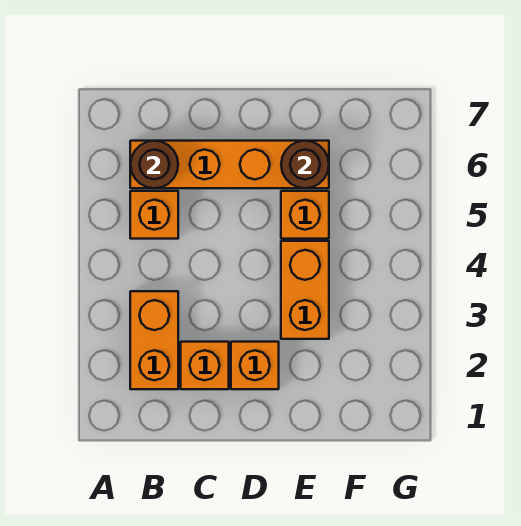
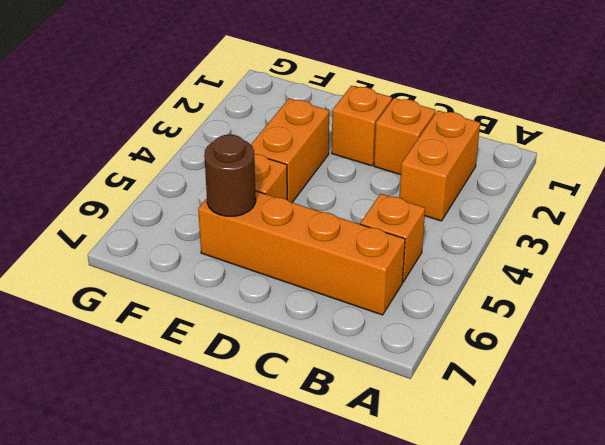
brown 1x1 round brick [130,141,178,188] -> none

